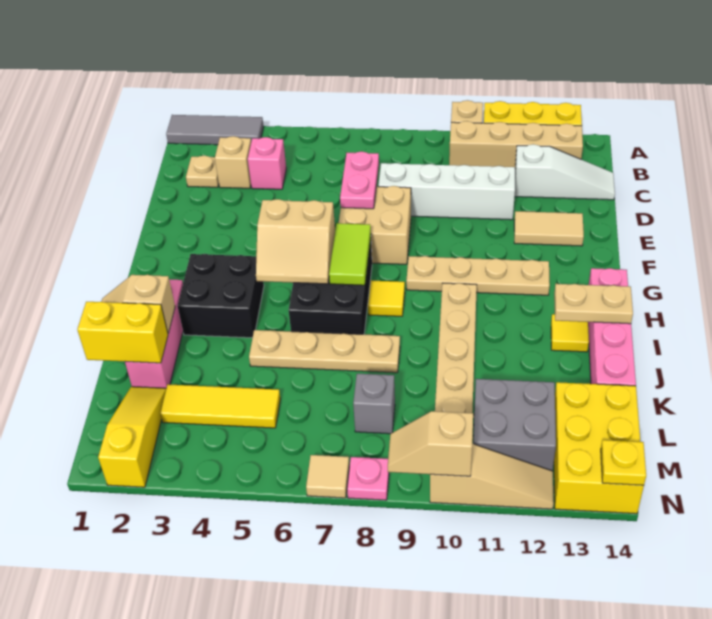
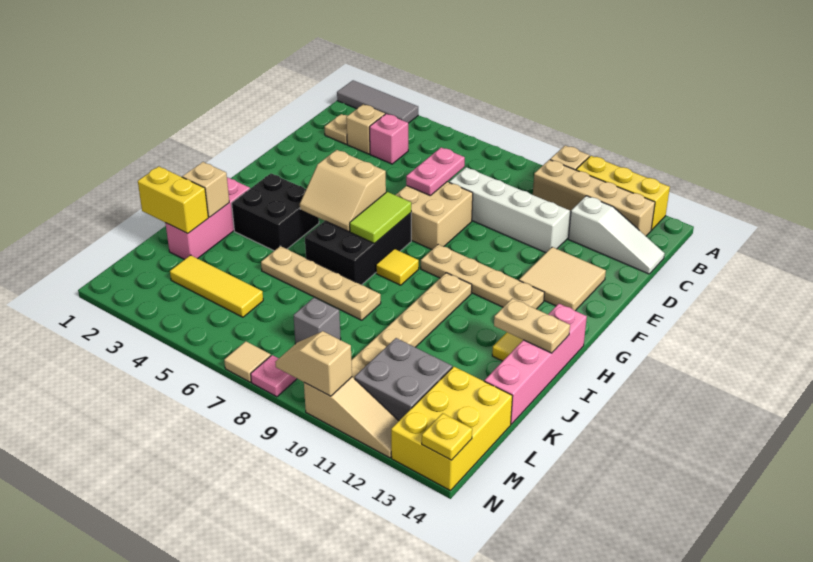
tan 1x2 tile [514,211,584,246] -> tan 2x2 tile [519,247,606,311]
yellow 1x3 slope [98,387,166,487] -> none

